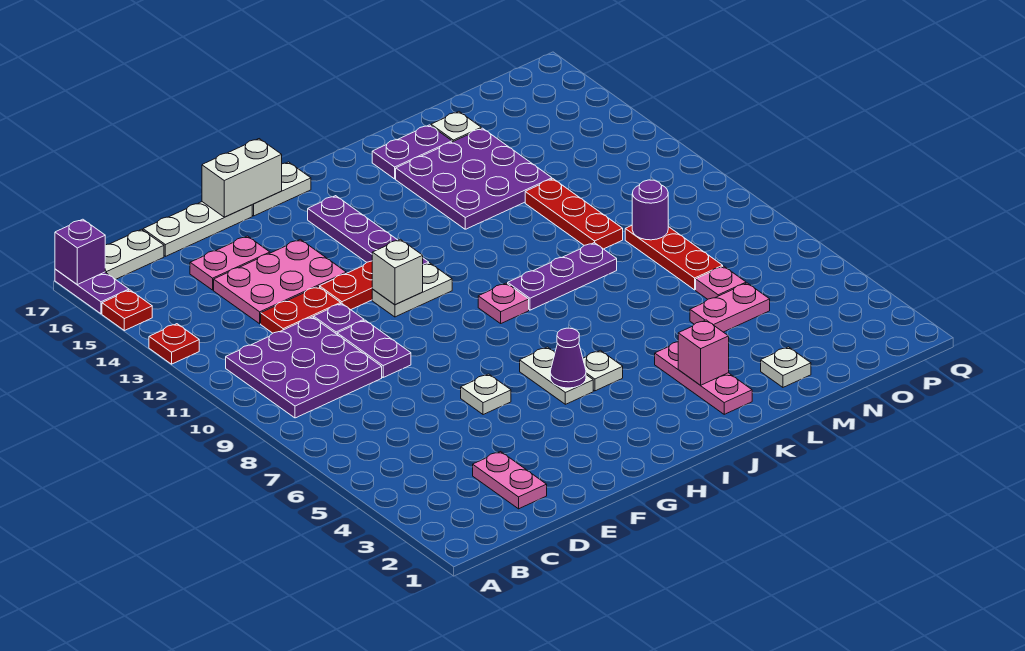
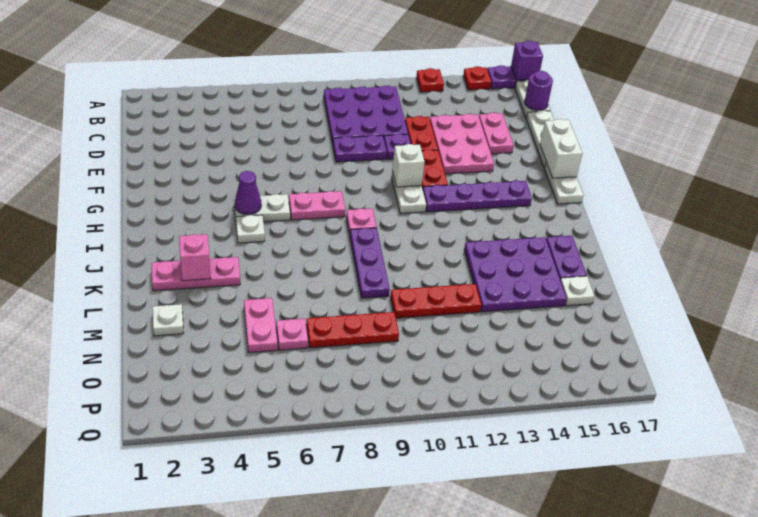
pink 1x2 plate [473,452,547,509] -> pink 1x2 plate moved to [289,191,345,220]
white 1x1 plate [461,374,511,415] -> none
purple 1x1 round brick [632,180,668,240] -> purple 1x1 round brick moved to [525,71,553,110]

